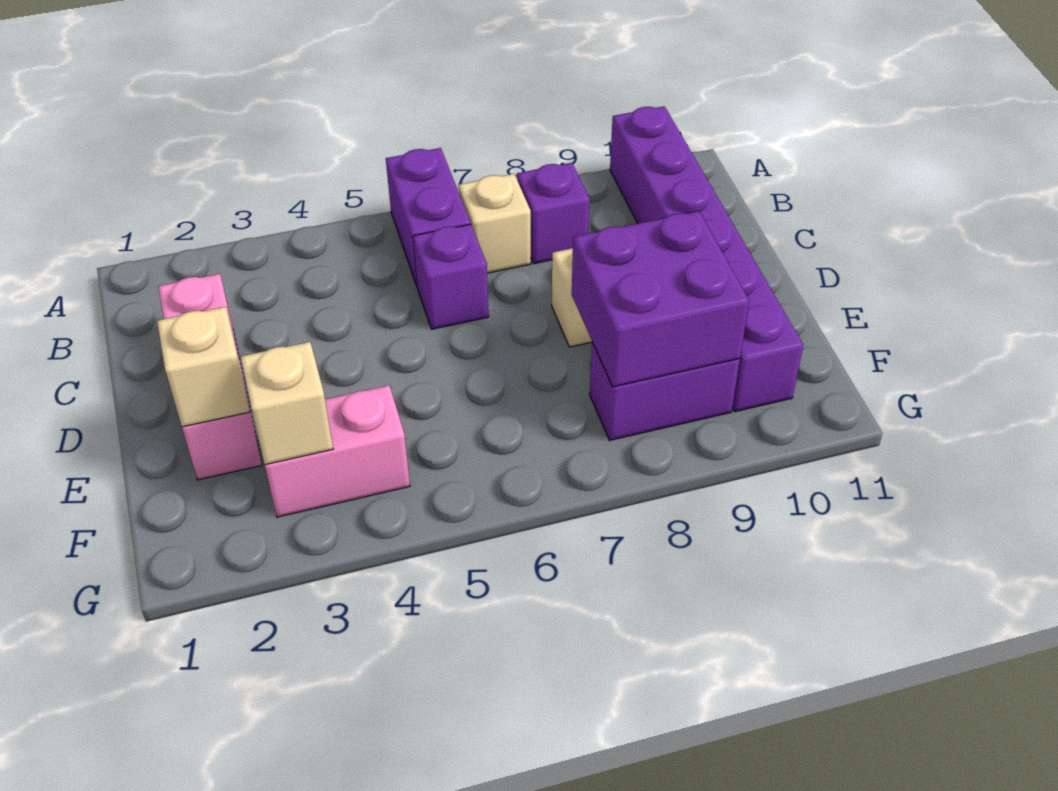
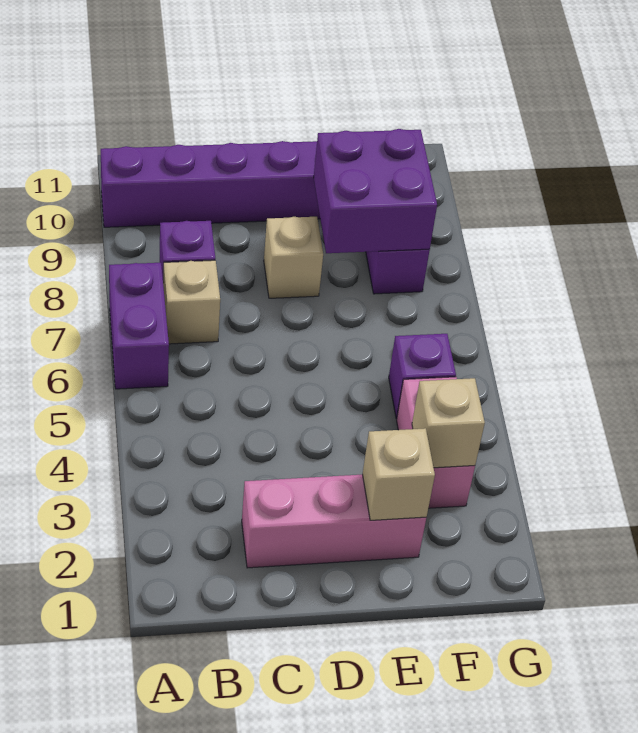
purple 1x2 brick [386,148,470,286] -> purple 1x2 brick turned to [109,263,169,389]
purple 1x1 brick [413,224,489,329] -> purple 1x1 brick moved to [389,334,456,419]

